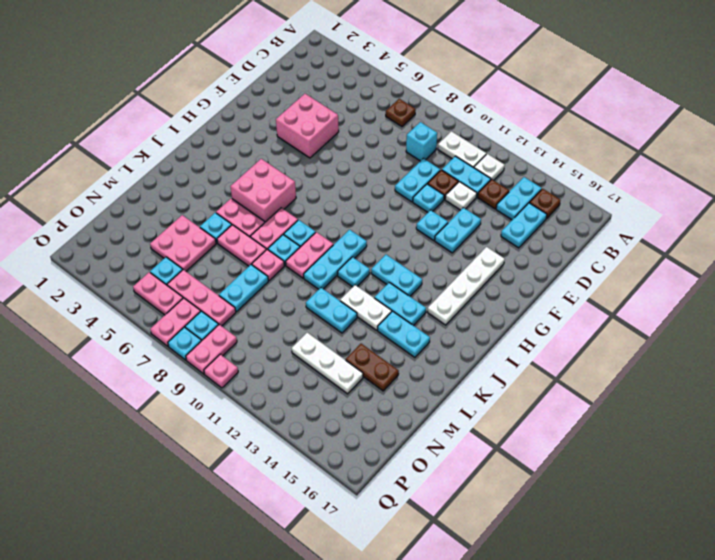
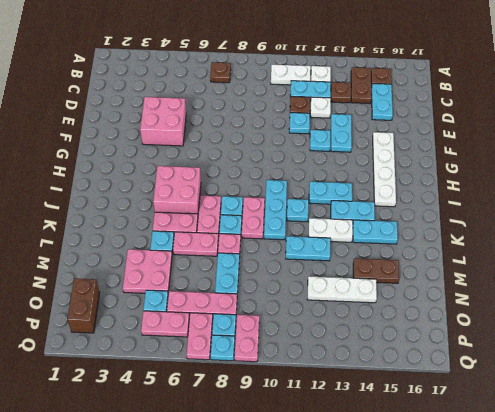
cyan 1x2 plate [496,177,542,220] -> brown 1x2 plate [351,67,372,104]
cyan 1x1 brick [406,122,437,161] -> none
cyan 1x2 plate [395,158,440,202] -> none
none -> brown 1x2 brick [67,278,99,333]
pink 1x1 plate [204,354,238,388] -> none

